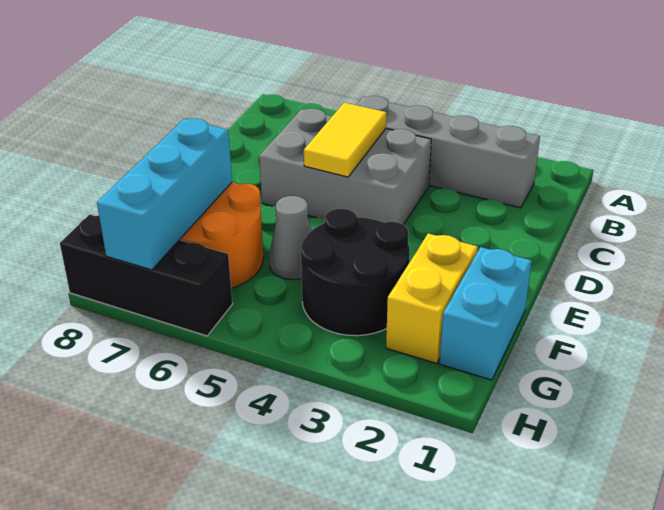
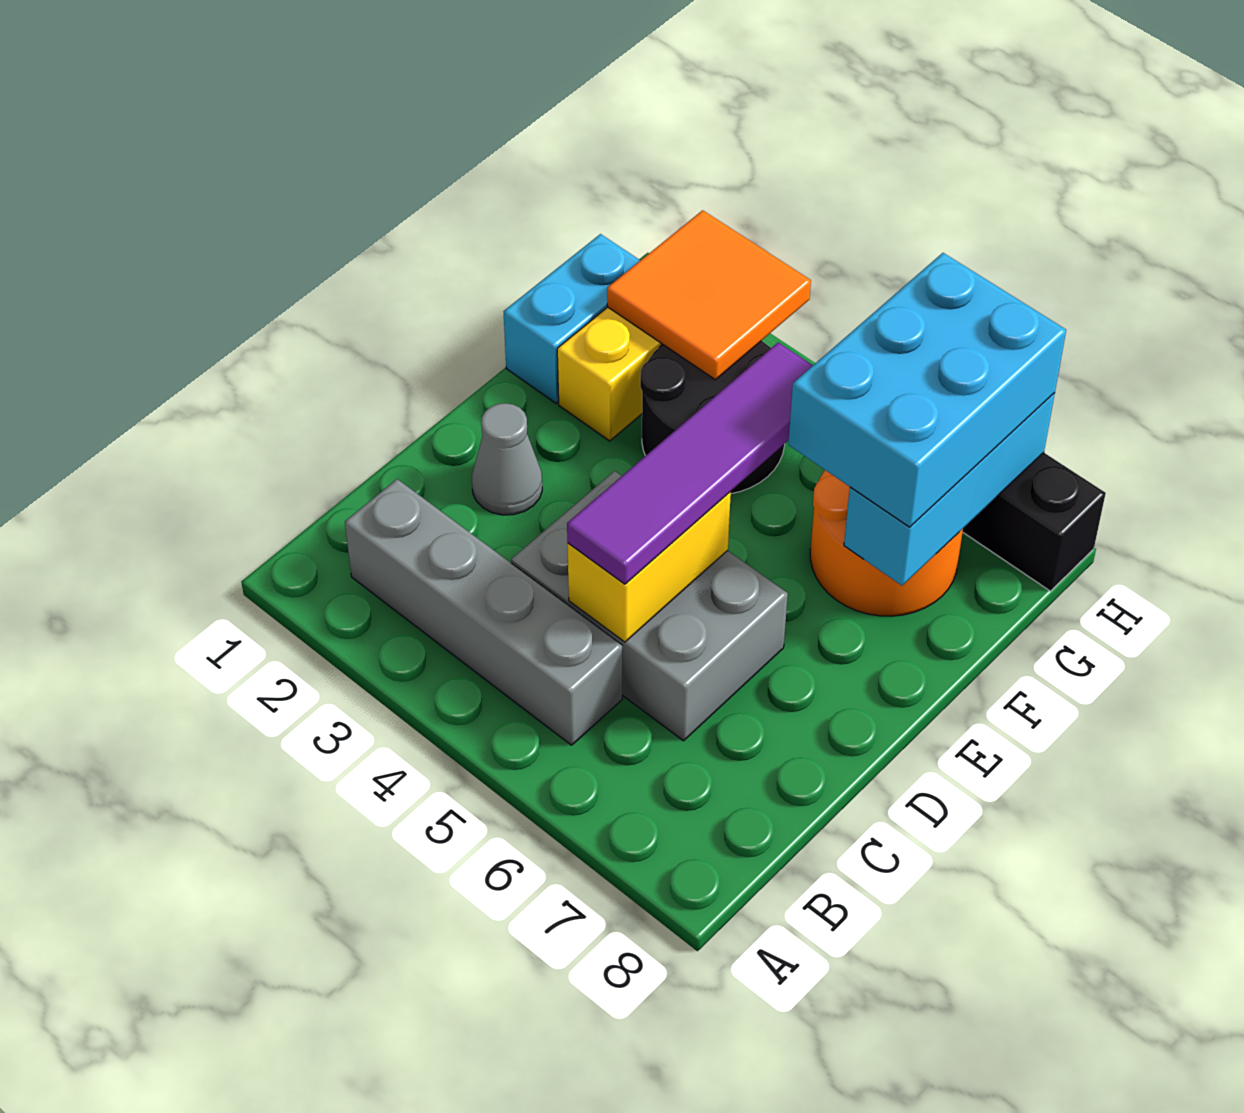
yellow 1x2 tile [304,103,387,177] -> yellow 1x2 brick [567,492,731,642]
none -> purple 1x4 tile [567,343,813,584]
grey 1x1 cone [269,196,312,280] -> grey 1x1 cone moved to [472,403,542,515]
none -> cyan 2x3 brick [788,253,1066,527]
none -> orange 2x2 tile [607,210,811,380]

